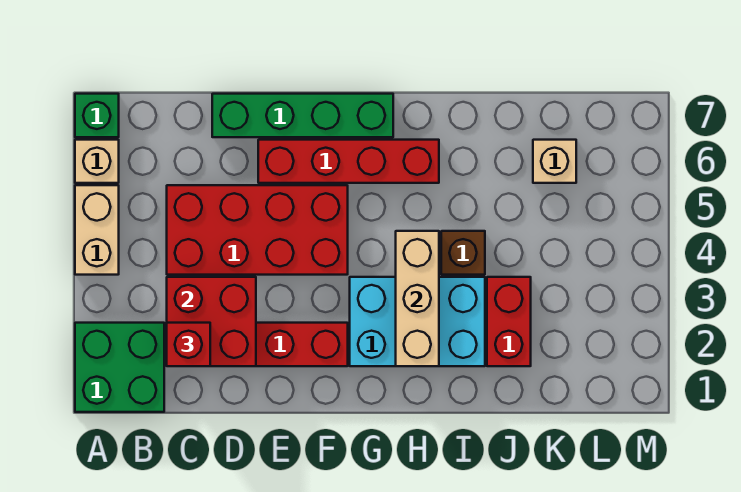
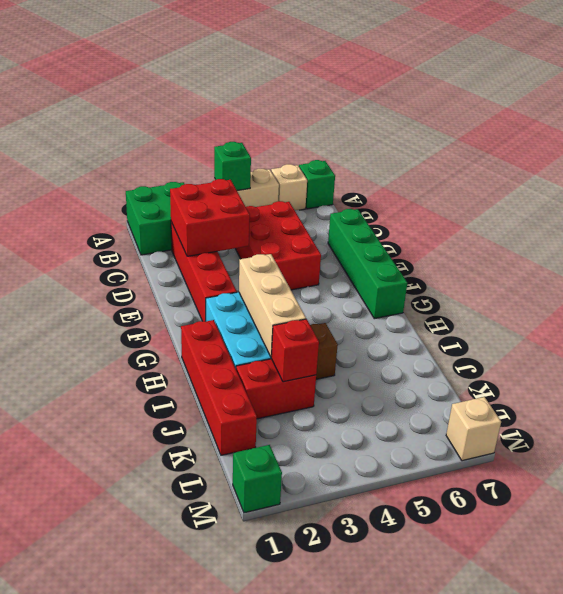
none -> green 1x1 brick [214,142,251,191]
red 1x1 brick [167,323,210,366] -> red 1x1 brick moved to [271,319,319,382]
red 2x4 brick [167,185,348,275] -> red 2x3 brick [235,201,321,290]
red 1x4 brick [258,140,439,183] -> red 1x4 brick moved to [181,320,257,455]
tan 1x3 brick [396,231,439,366] -> tan 1x3 brick turned to [239,254,306,357]
tan 1x1 brick [533,140,576,183] -> tan 1x1 brick moved to [446,397,501,461]
none -> green 1x1 brick [233,445,282,513]

